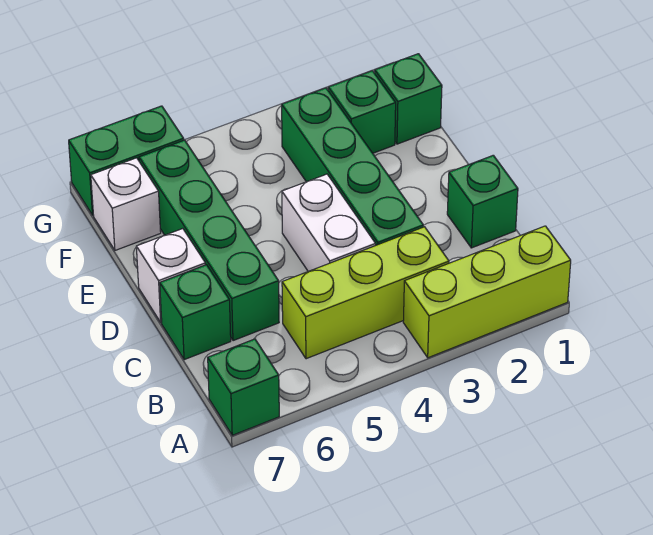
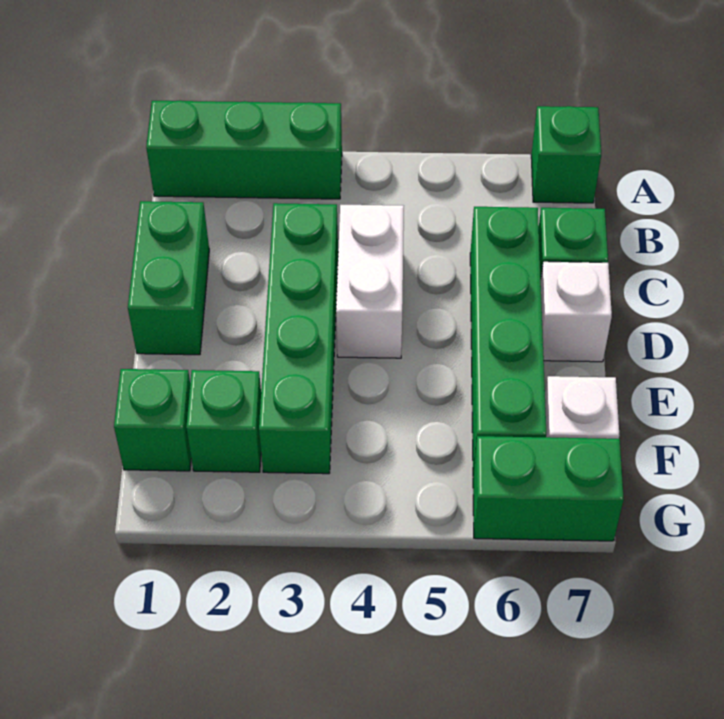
lime 1x3 brick [403,226,571,358] -> green 1x3 brick [146,100,342,199]
lime 1x3 brick [282,227,449,359] -> none
green 1x1 brick [447,155,518,248] -> green 1x2 brick [128,201,209,355]

